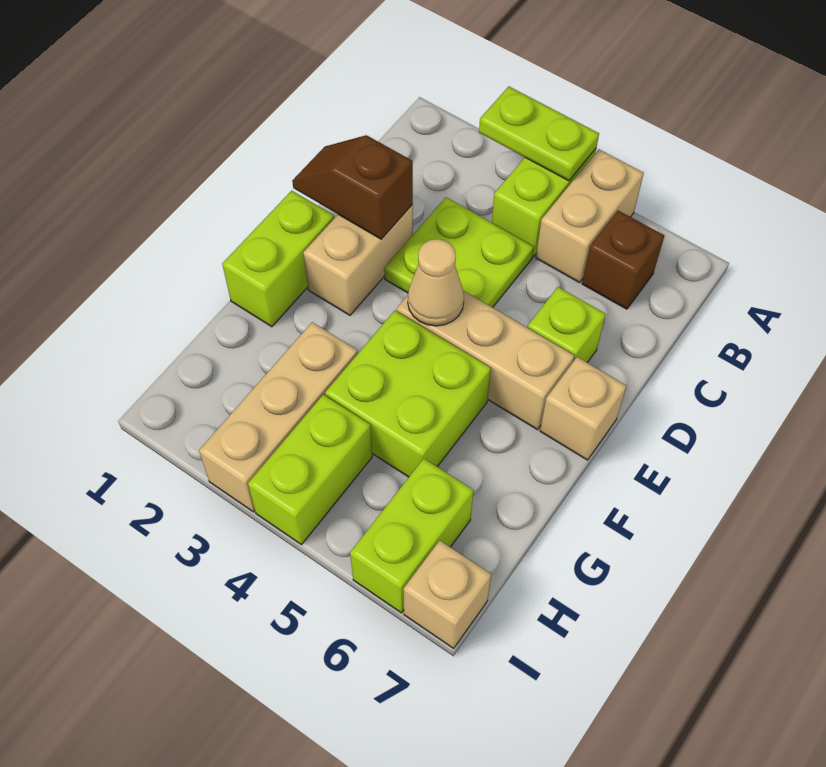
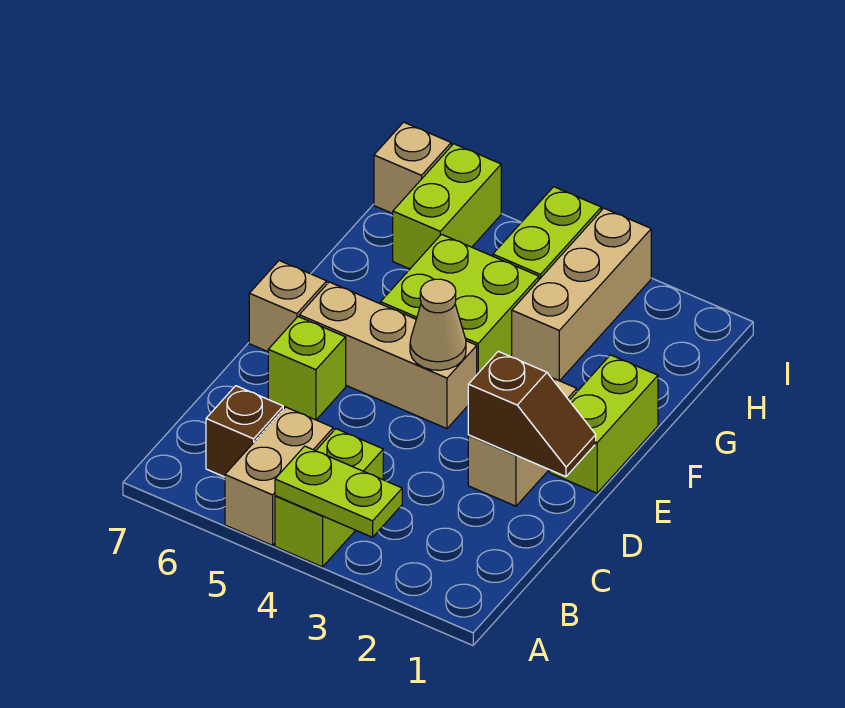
lime 2x2 plate [384,197,534,307] -> none

